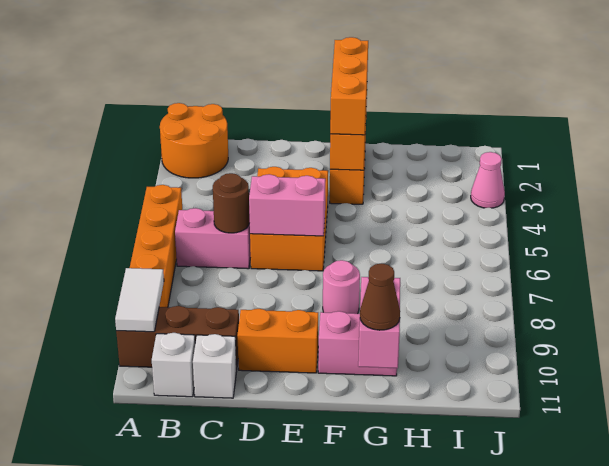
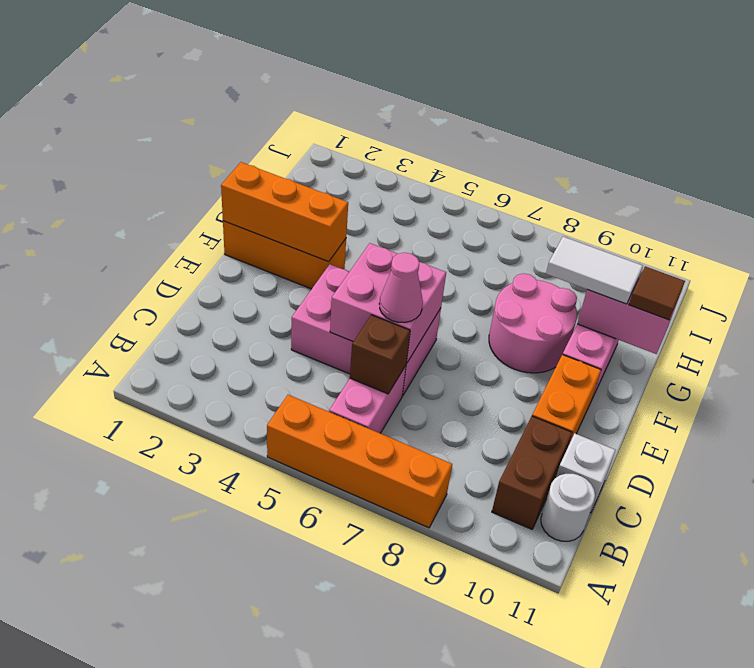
orange 2x2 round brick [160,103,228,178] -> none
white 1x2 tile [115,268,164,332] -> white 1x2 tile moved to [546,237,643,304]
brown 1x3 brick [116,306,239,369] -> brown 1x2 brick [492,416,572,529]
white 1x1 brick [152,333,195,397] -> white 1x1 round brick [541,474,595,541]
brown 1x1 round brick [213,173,250,233] -> brown 1x1 brick [350,315,410,394]
orange 2x3 brick [250,167,328,271] -> pink 2x3 brick [291,264,441,396]
pink 1x2 brick [249,174,325,236] -> pink 2x2 brick [330,243,446,363]
orange 1x3 brick [330,37,368,135] -> none
pink 1x1 round brick [323,260,360,314] -> pink 2x2 round brick [489,274,577,373]
brown 1x1 cone [360,264,400,330] -> brown 1x1 tile [629,266,685,320]
pink 1x1 cone [471,152,505,208] -> pink 1x1 cone moved to [379,253,423,322]

